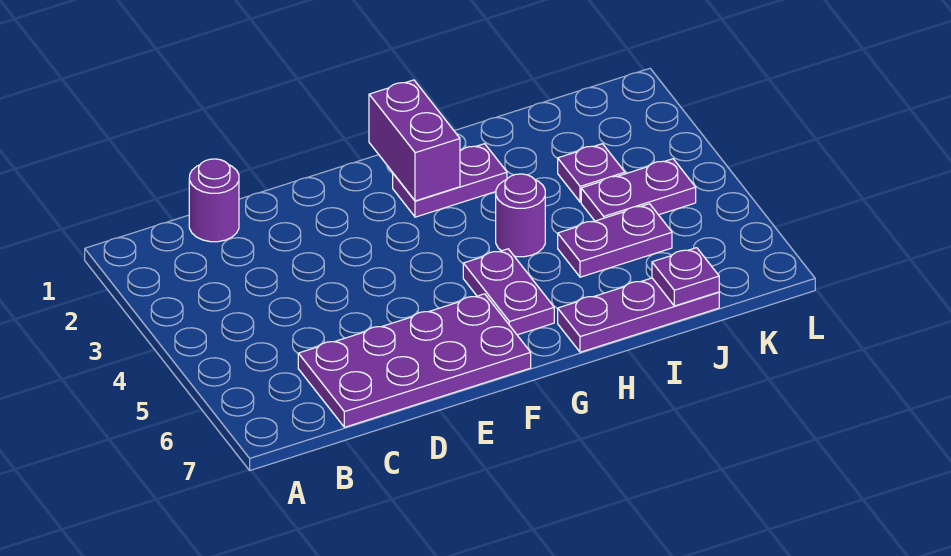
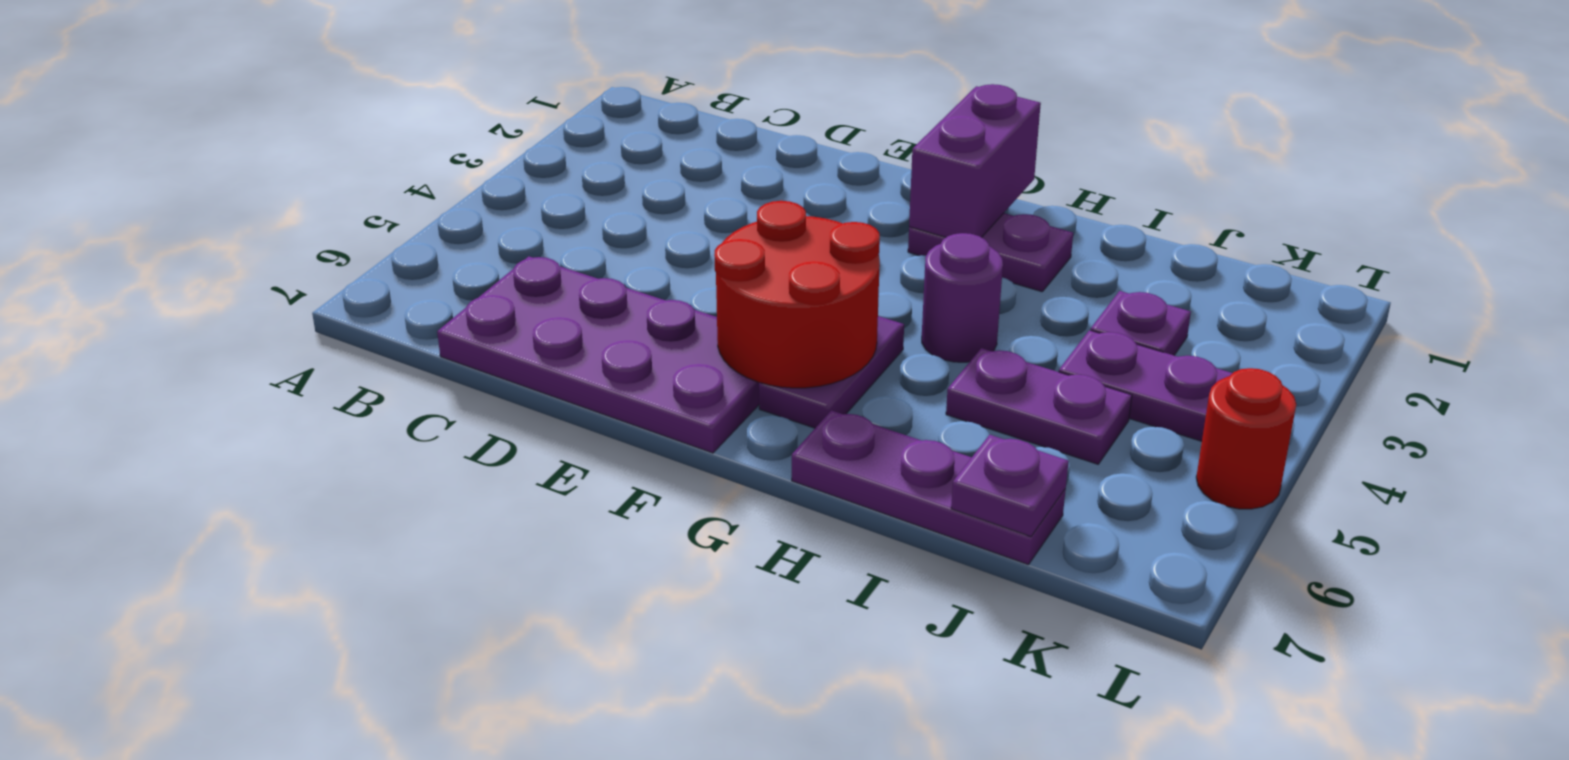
purple 1x1 round brick [189,159,239,242] -> none
none -> red 2x2 round brick [714,201,880,388]
none -> red 1x1 round brick [1196,368,1296,509]

